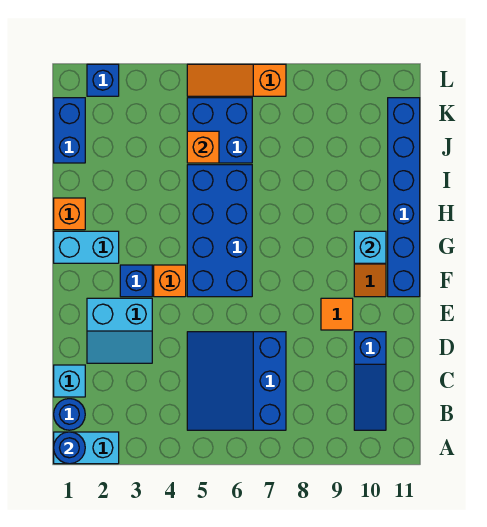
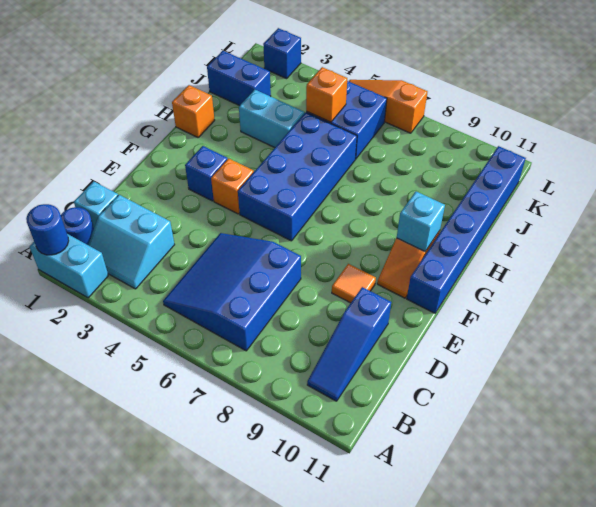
cyan 2x2 slope [87,298,152,363] -> cyan 2x2 slope moved to [88,195,175,289]
cyan 1x2 brick [54,231,119,263] -> cyan 1x2 brick moved to [239,90,304,148]
blue 1x2 brick [54,98,85,163] -> blue 1x2 brick turned to [207,51,271,106]

